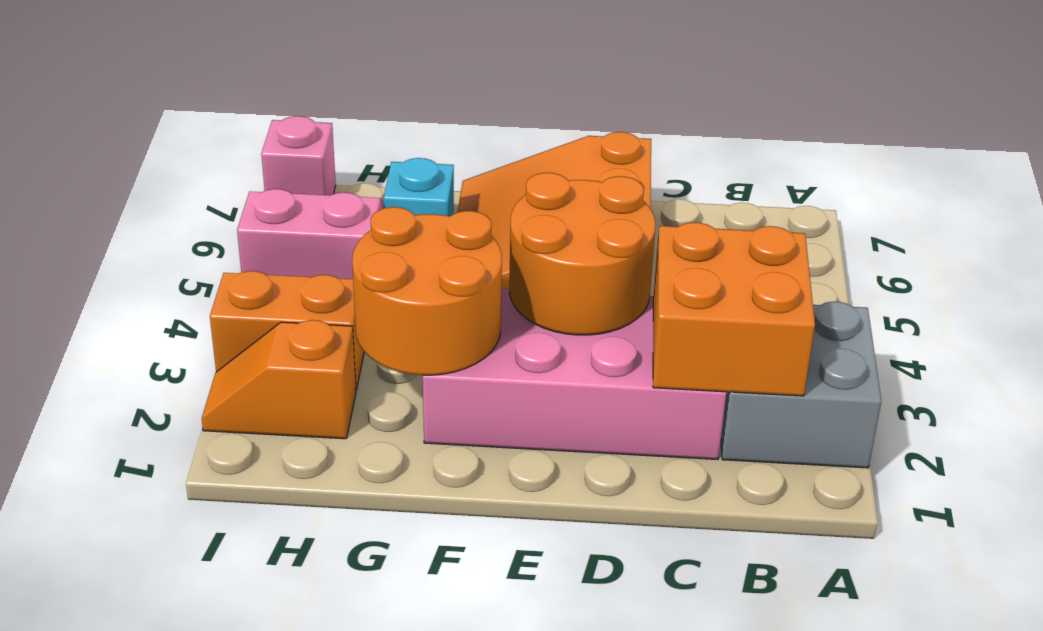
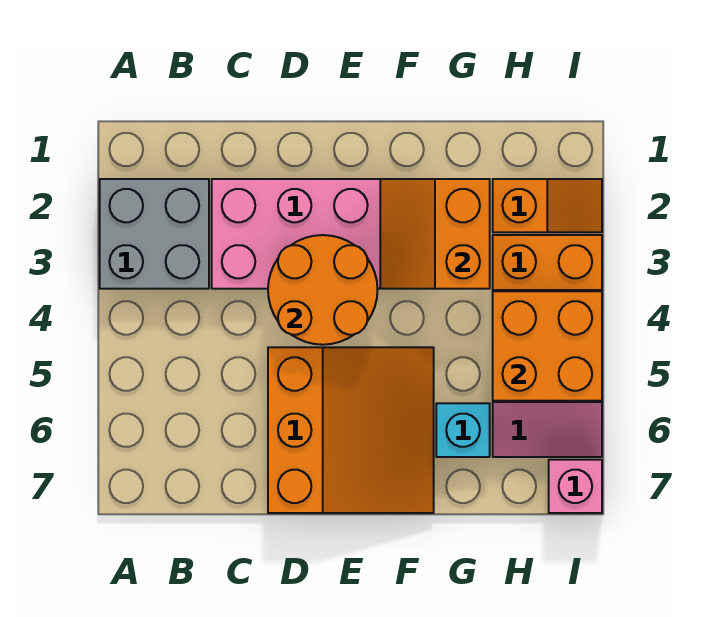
orange 2x2 brick [653,222,815,396] -> orange 2x2 brick moved to [493,291,602,401]
orange 2x2 round brick [352,207,502,375] -> orange 2x2 slope [380,179,490,289]

